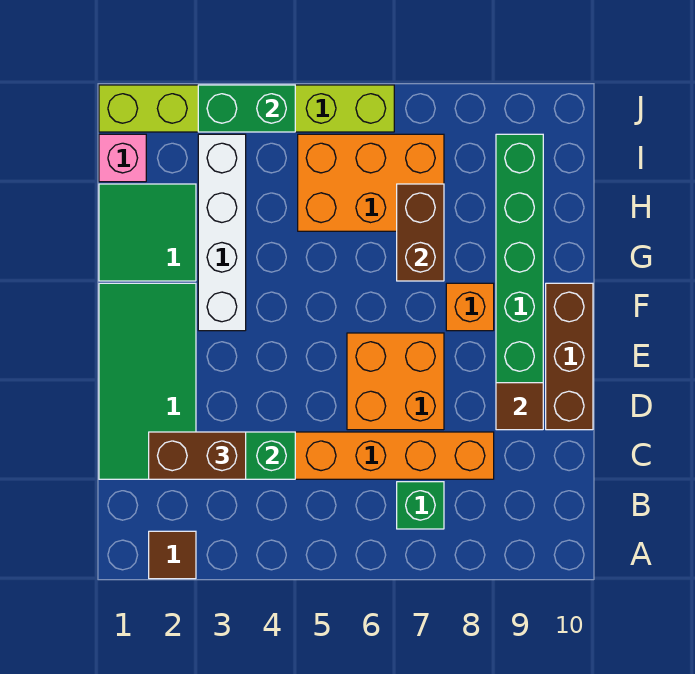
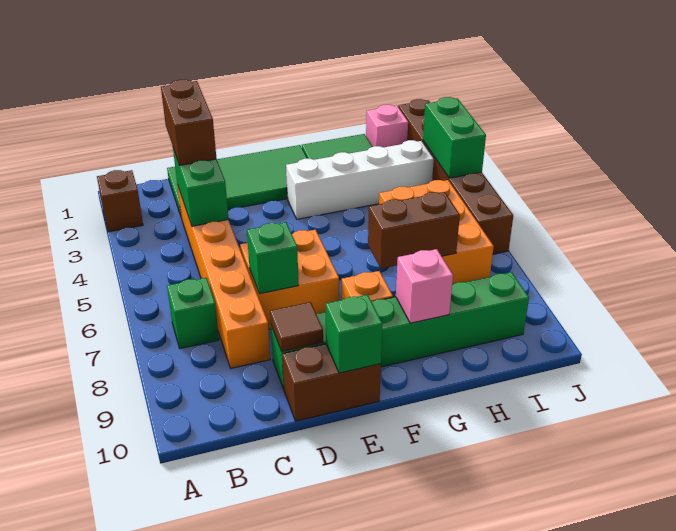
brown 1x1 tile [149,531,196,579] -> brown 1x1 brick [97,170,143,232]
none -> green 1x1 brick [247,222,299,294]
brown 1x3 brick [546,283,593,430] -> brown 1x2 brick [282,344,381,421]
none -> green 1x1 brick [326,295,383,373]
none -> pink 1x1 brick [396,249,453,323]
lime 1x6 brick [99,85,394,132] -> brown 1x6 brick [398,99,513,254]

